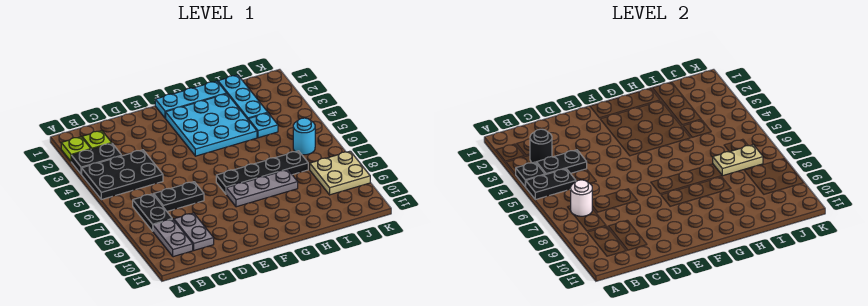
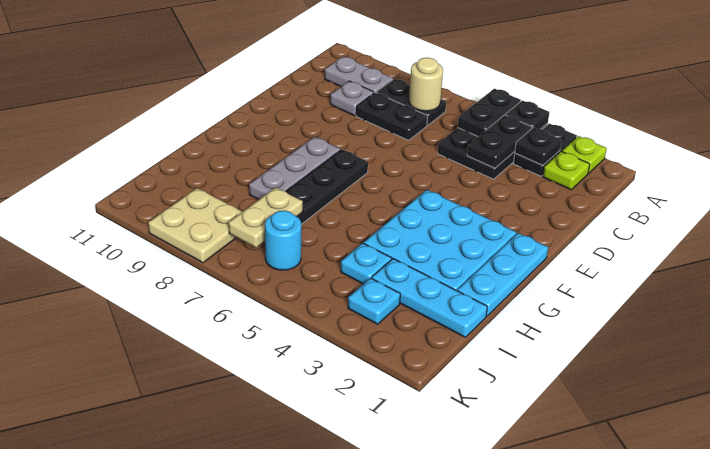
black 1x1 round brick [530,129,552,163] -> black 1x1 plate [515,128,561,165]
white 1x1 round brick [571,180,592,216] -> tan 1x1 round brick [409,58,443,111]
black 1x2 plate [154,182,204,211] -> black 1x2 plate turned to [356,93,428,140]
grey 1x2 plate [174,213,214,250] -> grey 1x1 plate [330,81,374,116]
none -> cyan 1x1 plate [348,278,400,324]

